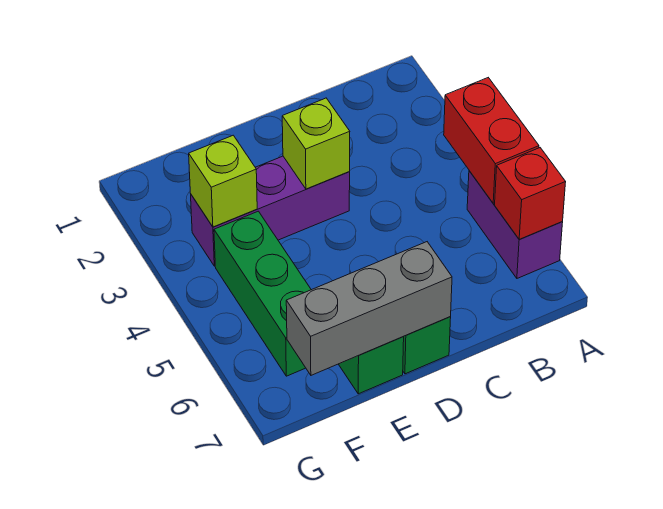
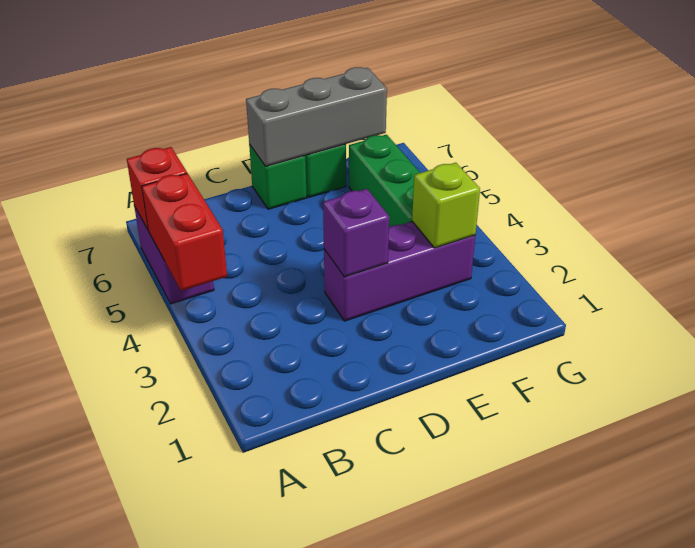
lime 1x1 brick [282,98,350,189] -> purple 1x1 brick [323,189,389,277]

